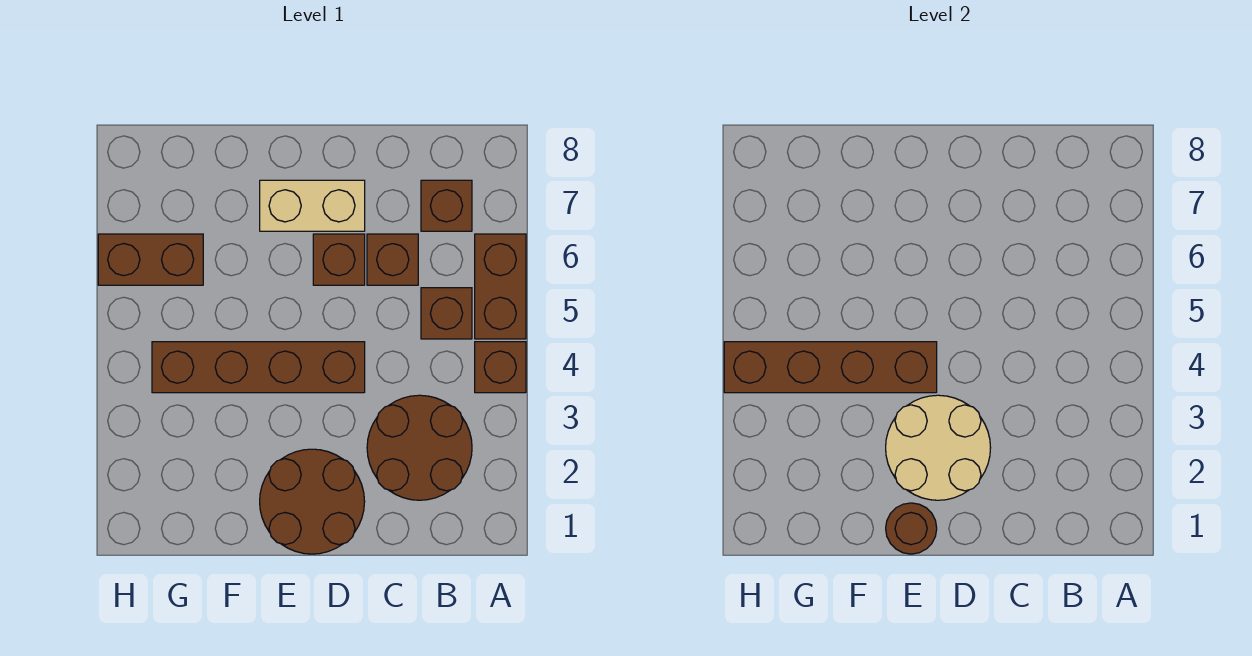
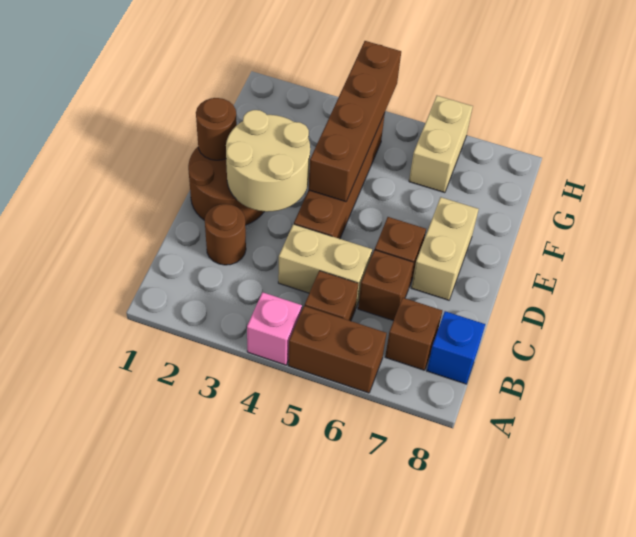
brown 1x1 brick [475,342,526,393] -> pink 1x1 brick [247,292,302,365]
brown 2x2 round brick [367,395,472,500] -> brown 1x1 round brick [205,204,246,265]
none -> blue 1x1 brick [427,311,485,384]
none -> tan 1x2 brick [278,224,372,307]
brown 1x2 brick [98,234,203,285] -> tan 1x2 brick [409,96,473,193]

